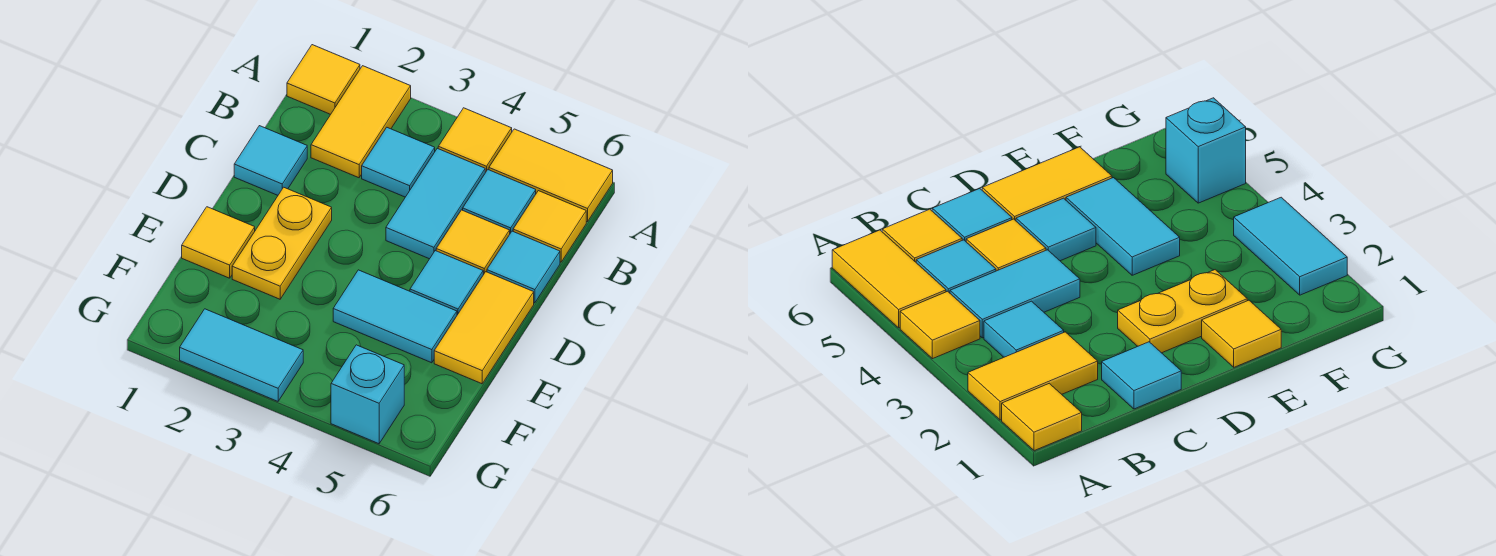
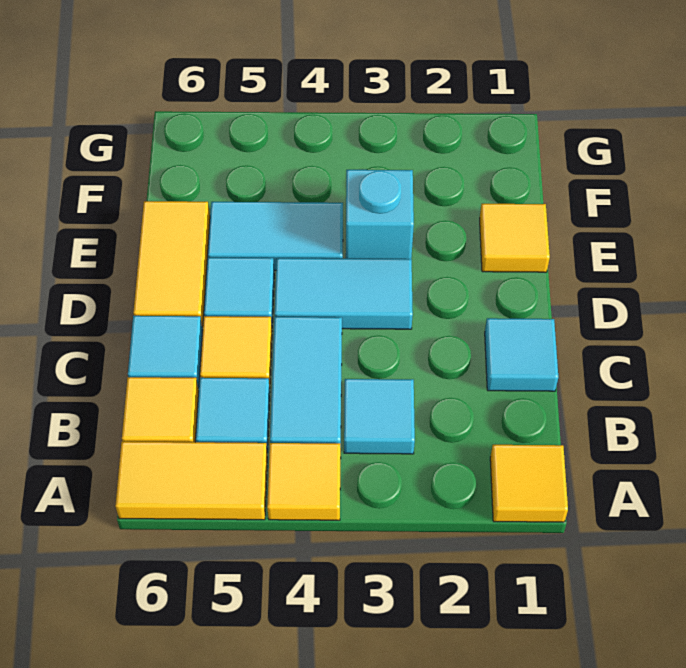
yellow 1x2 tile [311,66,411,178] -> none
yellow 1x2 plate [232,187,332,299] -> none
cyan 1x2 tile [180,309,303,401] -> cyan 1x2 tile moved to [275,258,413,329]
cyan 1x1 brick [331,345,404,444] -> cyan 1x1 brick moved to [346,170,414,259]

